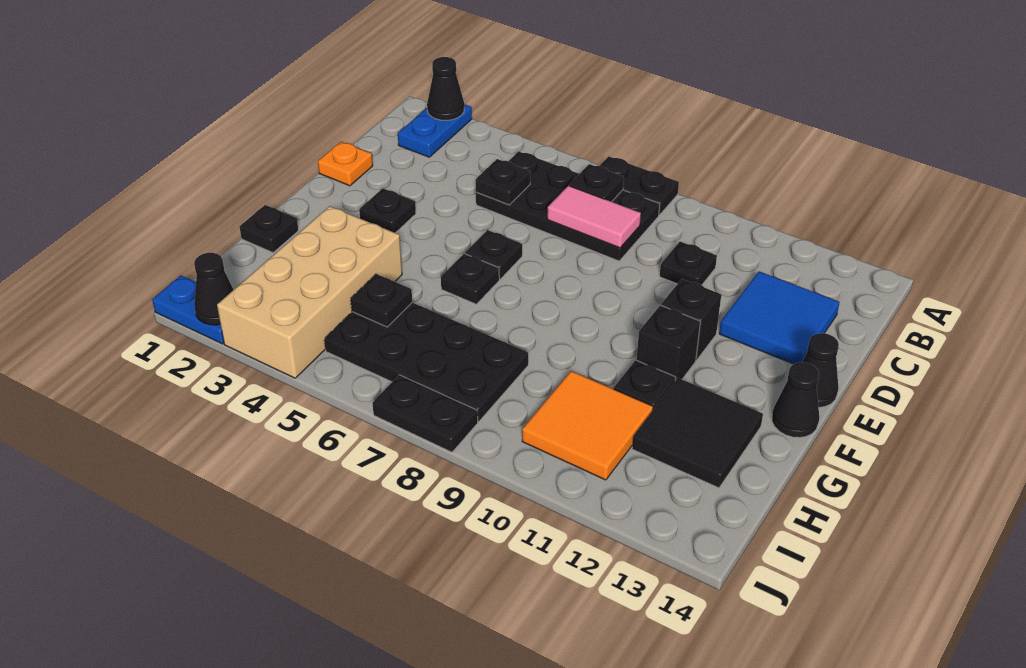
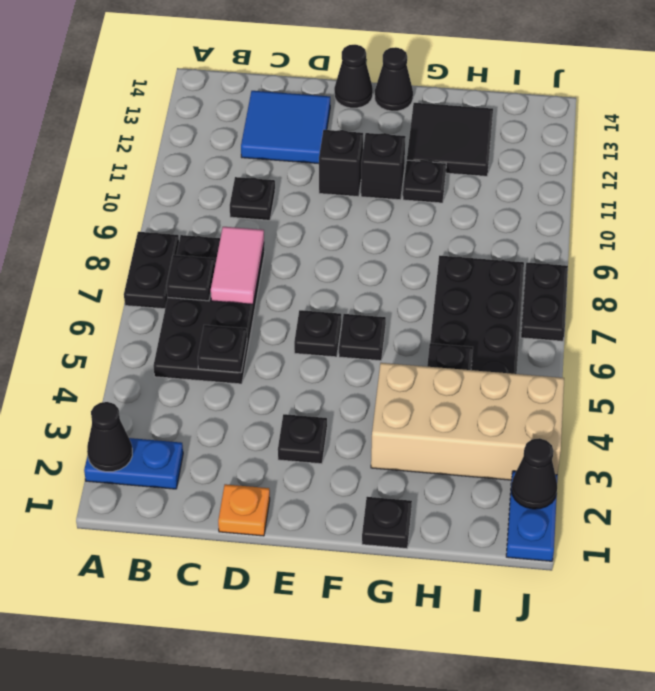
orange 2x2 tile [522,371,653,480] -> none

